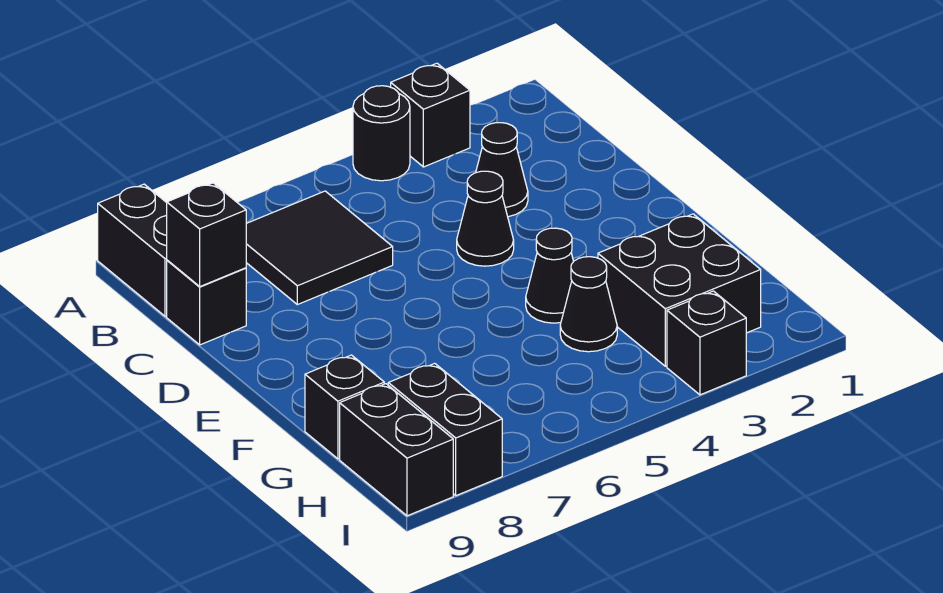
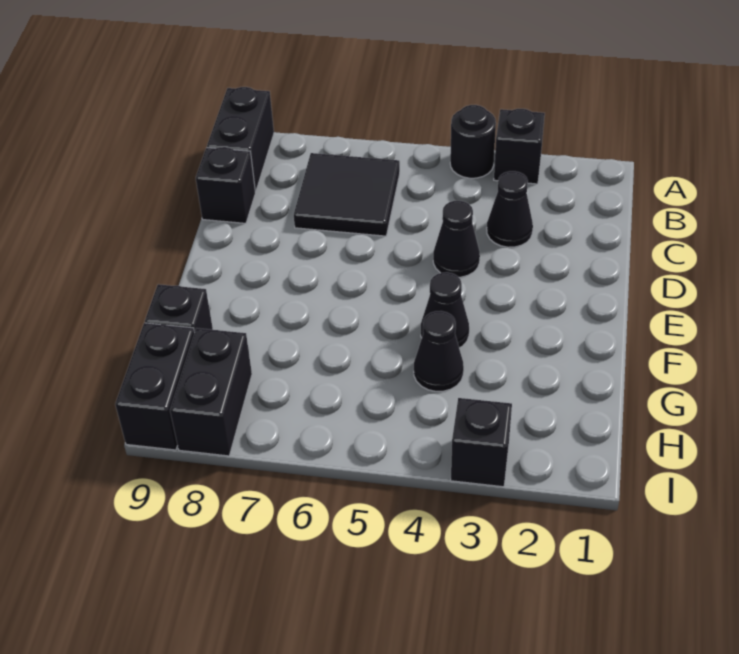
black 1x1 brick [167,183,246,286] -> none
black 2x2 brick [598,214,761,366] -> none

